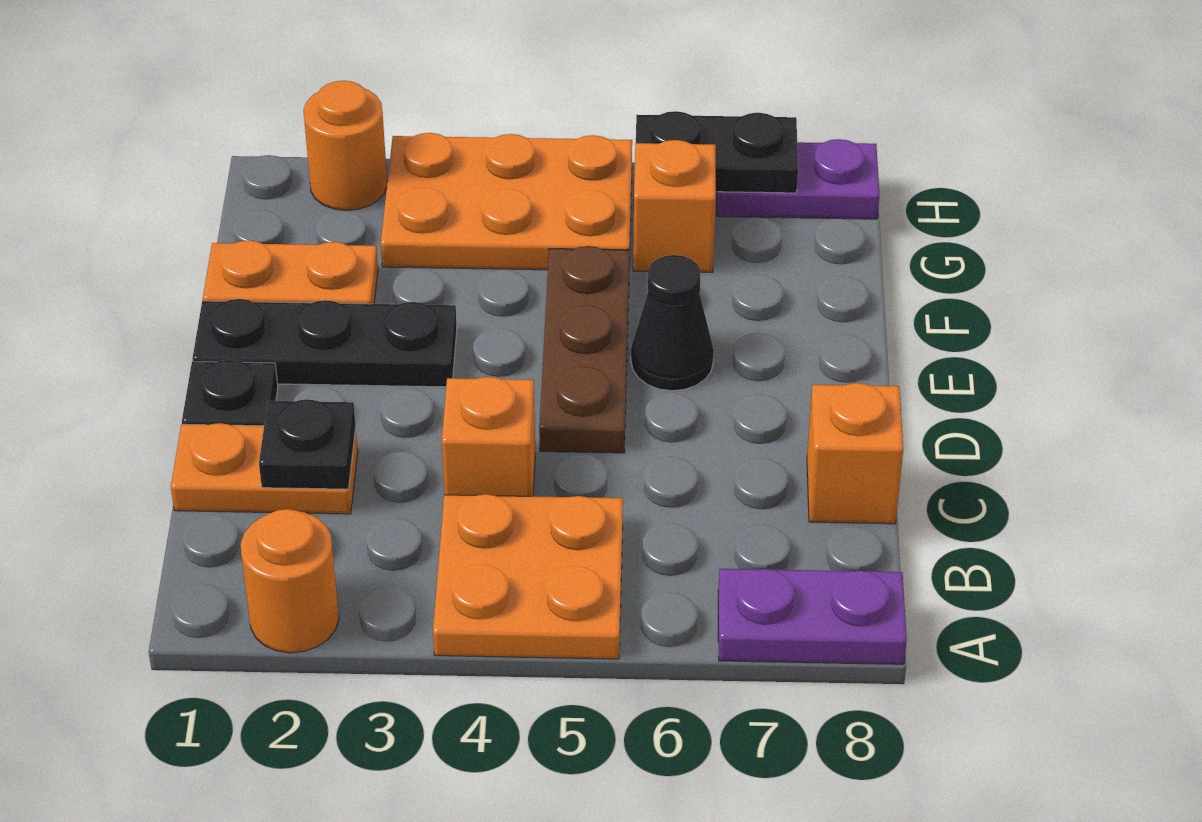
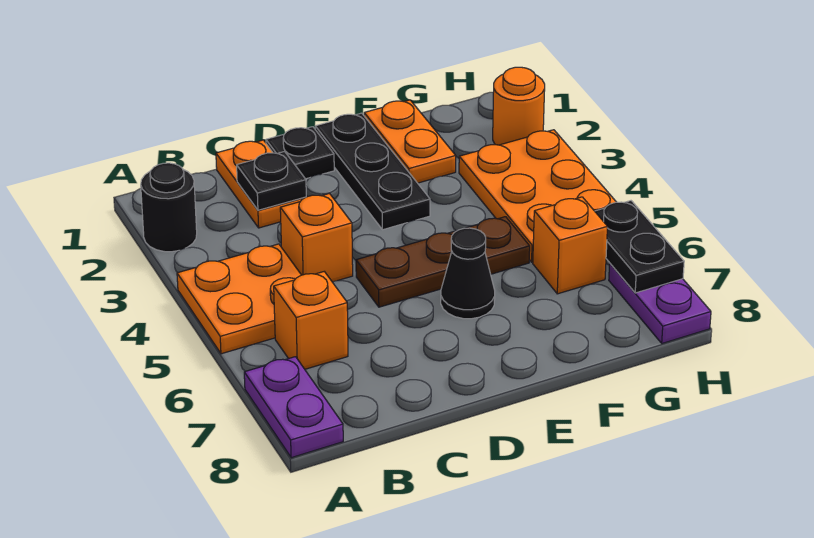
orange 1x1 round brick [241,509,339,653] -> black 1x1 round brick [141,163,197,252]
orange 1x1 brick [807,383,903,524] -> orange 1x1 brick moved to [274,272,348,369]

